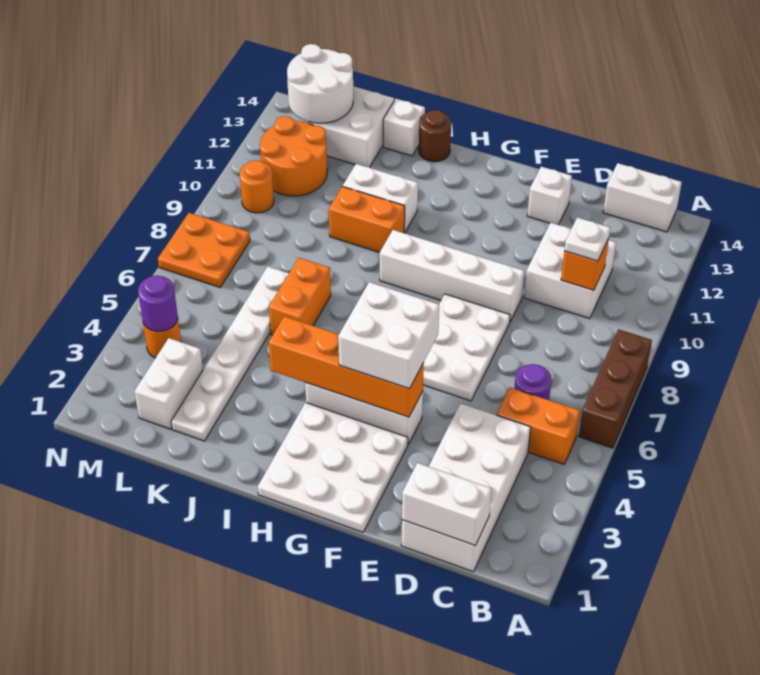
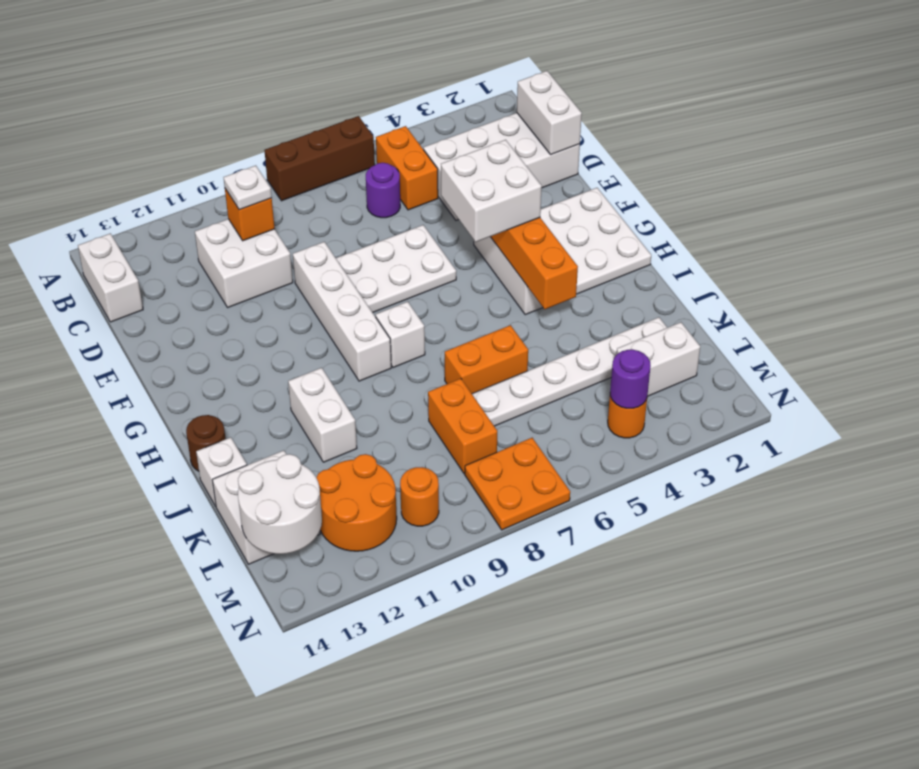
white 1x1 brick [527,167,572,225] -> white 1x1 brick moved to [376,302,425,368]
orange 1x2 brick [329,186,405,252] -> orange 1x2 brick moved to [428,379,497,474]

